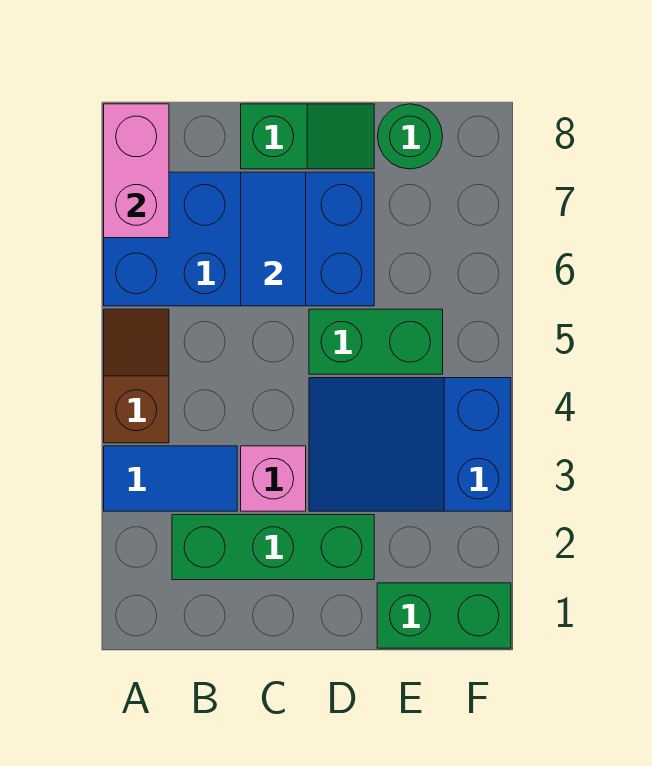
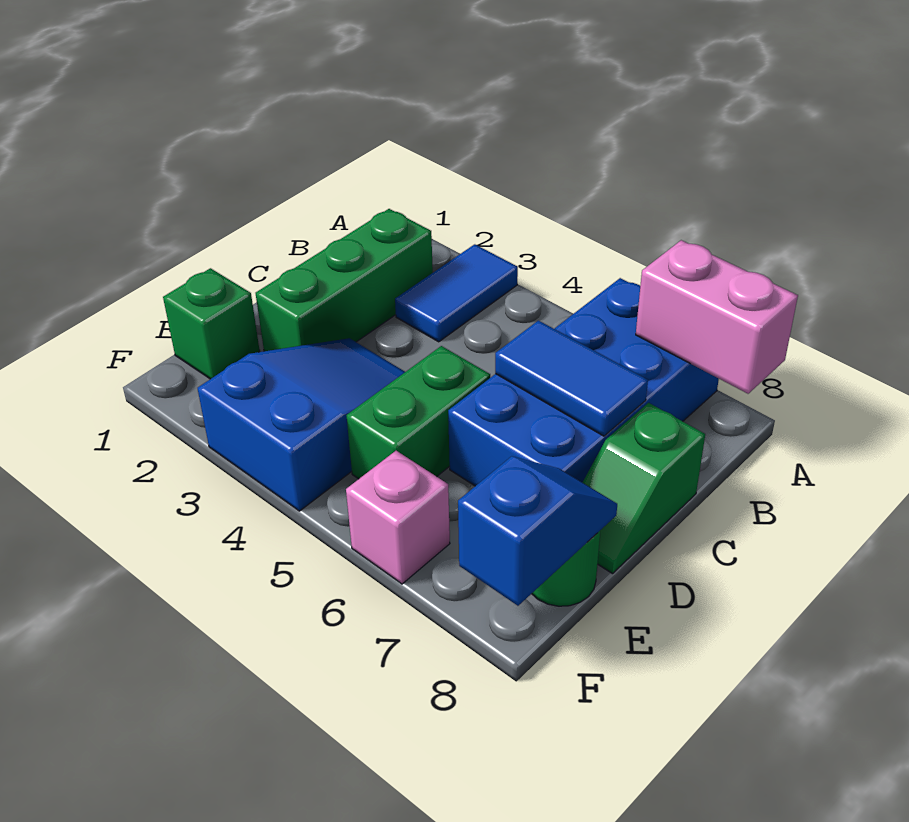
brown 1x2 slope [104,309,169,443] -> none
pink 1x1 brick [241,446,306,511] -> pink 1x1 brick moved to [346,451,450,584]
green 1x2 brick [377,583,511,648] -> green 1x1 brick [163,268,260,379]
none -> blue 1x2 slope [458,456,617,606]

